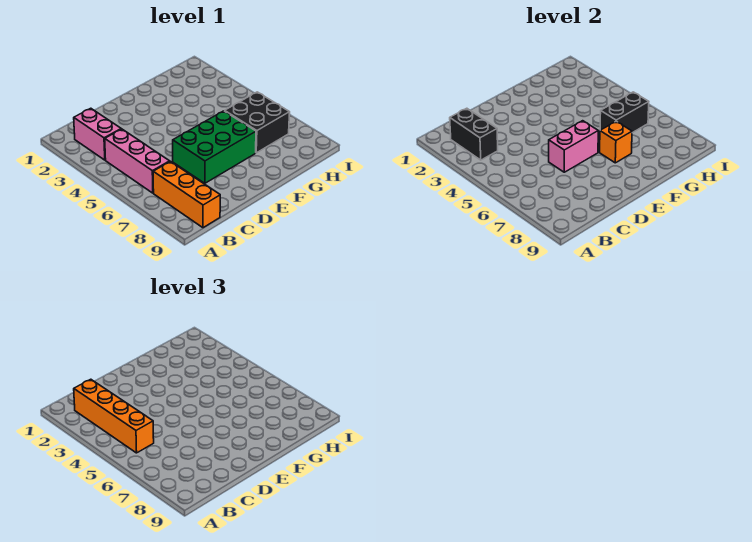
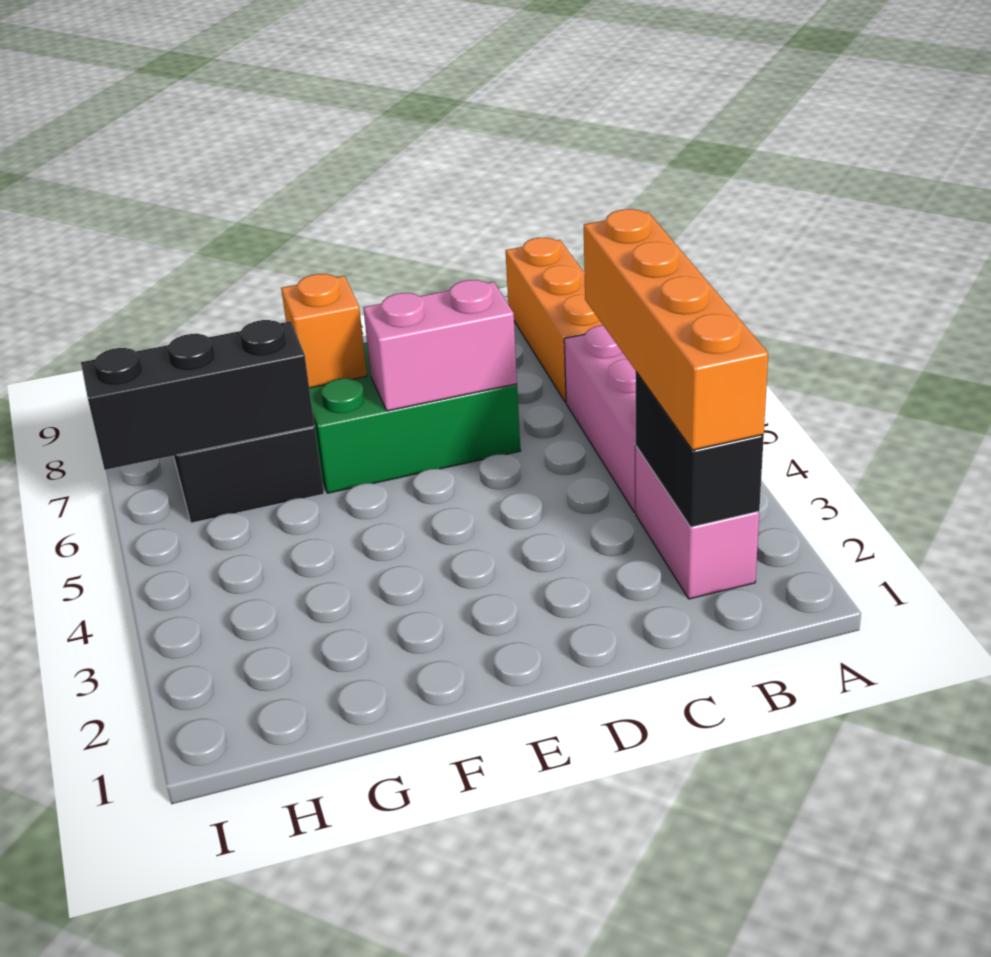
black 1x2 brick [600,92,649,133] -> black 1x3 brick [81,320,315,470]

